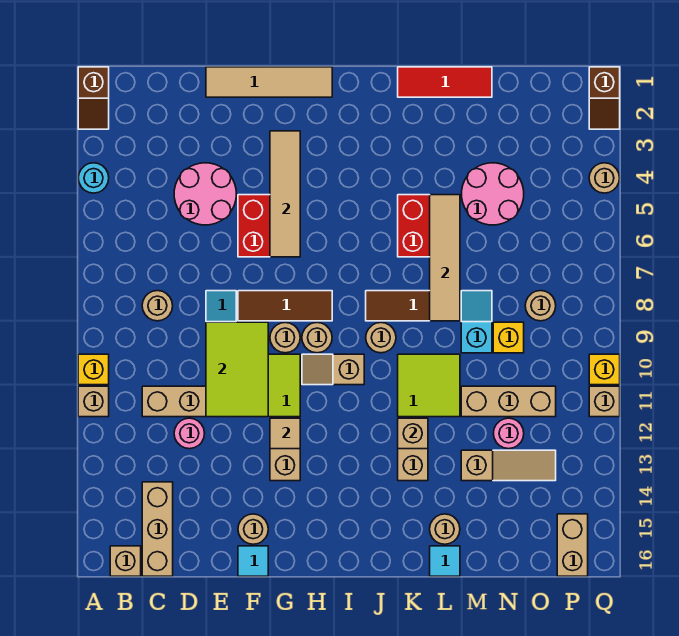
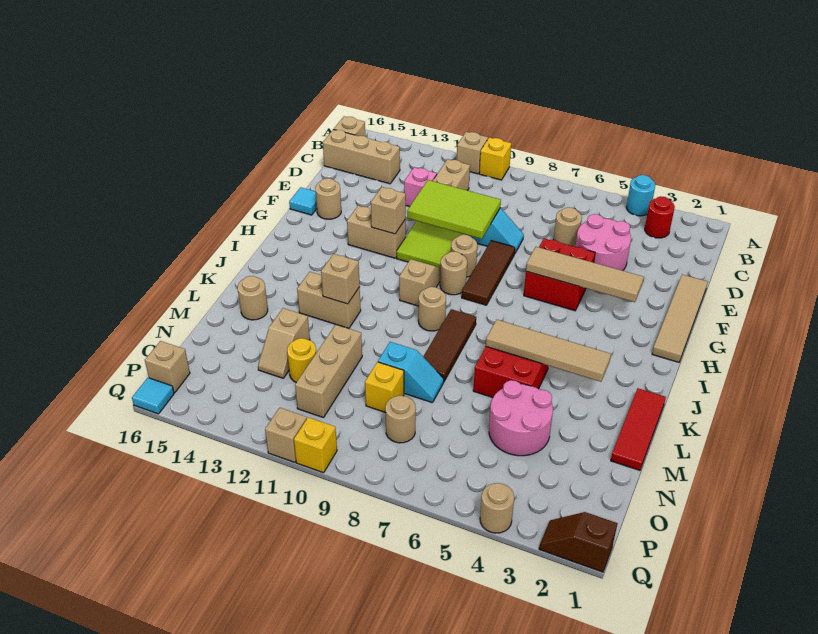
brown 1x2 slope [78,67,109,129] -> none
none -> red 1x1 round brick [645,196,675,238]
tan 1x1 round brick [142,291,173,321] -> tan 1x1 round brick moved to [553,207,582,247]
pink 1x1 round brick [174,418,205,449] -> pink 1x1 brick [404,167,437,207]
tan 1x1 tile [270,418,300,449] -> tan 1x1 brick [371,187,406,234]
lime 2x2 tile [398,354,460,417] -> none
tan 1x4 tile [430,195,460,321] -> tan 1x4 tile moved to [486,320,611,382]
cyan 1x1 tile [430,546,460,576] -> cyan 1x1 tile moved to [132,378,174,414]
tan 1x3 slope [461,450,556,481] -> tan 1x2 slope [258,308,310,378]
pink 1x1 round brick [493,418,524,449] -> yellow 1x1 round brick [287,338,316,382]
tan 1x2 brick [557,514,588,576] -> tan 1x1 brick [145,341,190,393]

